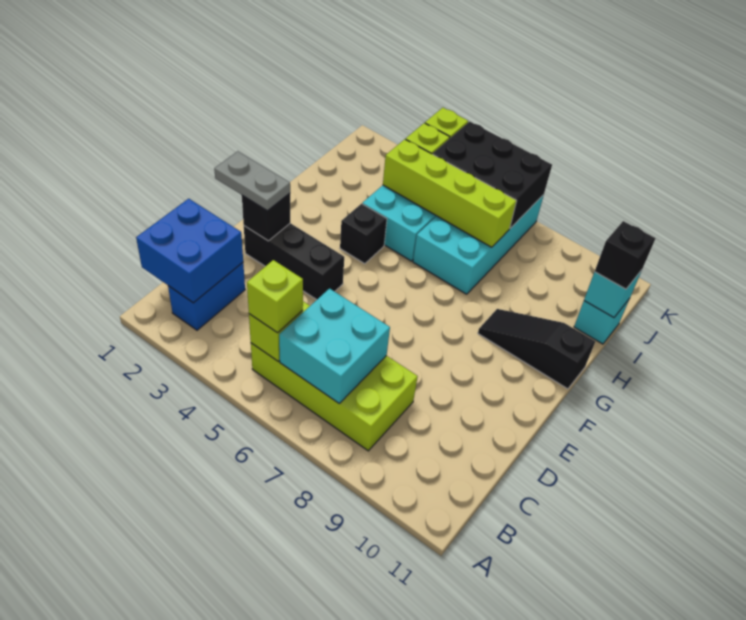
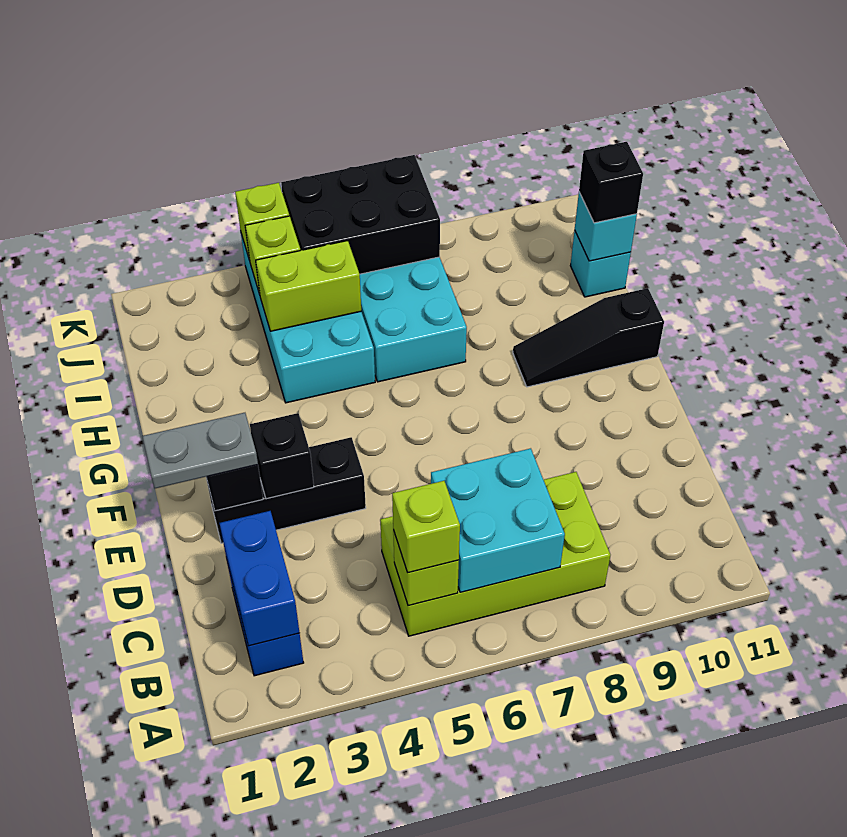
blue 2x2 brick [136,199,243,303] -> blue 1x2 brick [220,511,299,646]
black 1x1 brick [340,204,387,264] -> black 1x1 brick moved to [250,413,314,499]
lime 1x4 brick [383,139,516,247] -> lime 1x2 brick [256,241,361,331]

